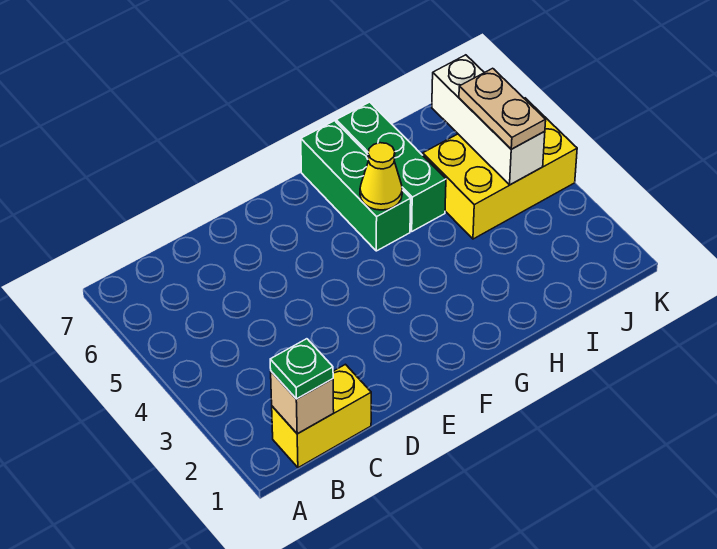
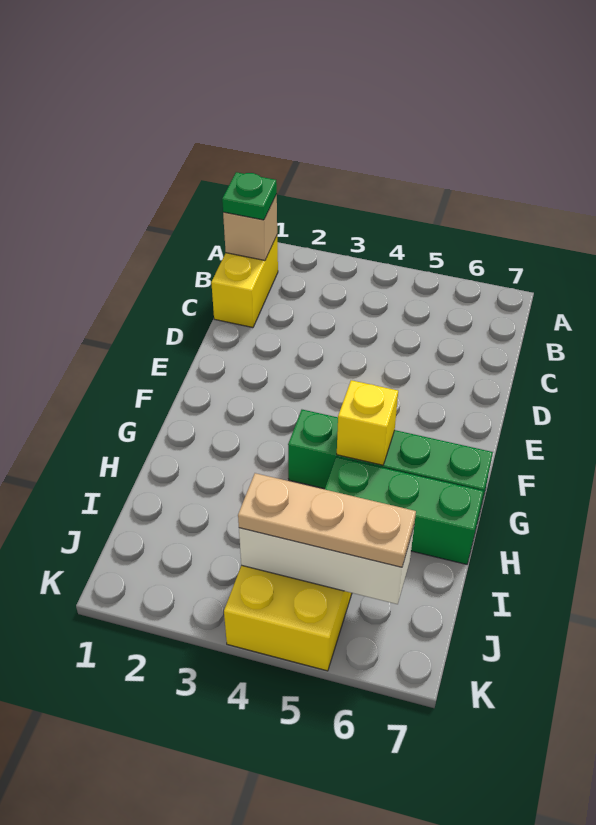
green 1x3 brick [301,121,411,251] -> green 1x4 brick [288,410,493,518]
yellow 1x1 cone [360,143,402,210] -> yellow 1x1 brick [337,380,398,465]
tan 1x2 plate [459,68,546,149] -> tan 1x3 plate [238,473,416,567]

